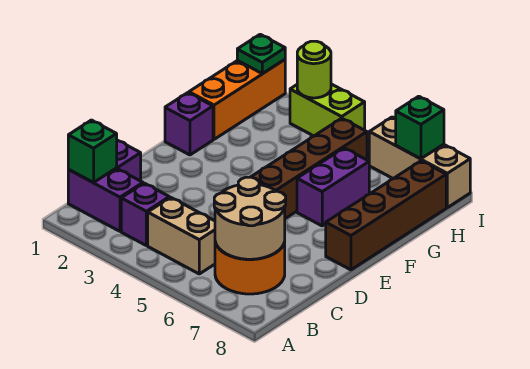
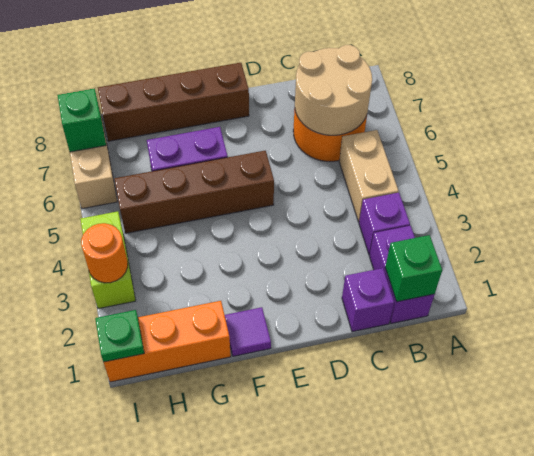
purple 1x1 brick [165,93,213,155] -> purple 1x1 tile [225,307,271,356]
lime 1x1 round brick [297,41,331,98] -> orange 1x1 round brick [81,223,128,283]

